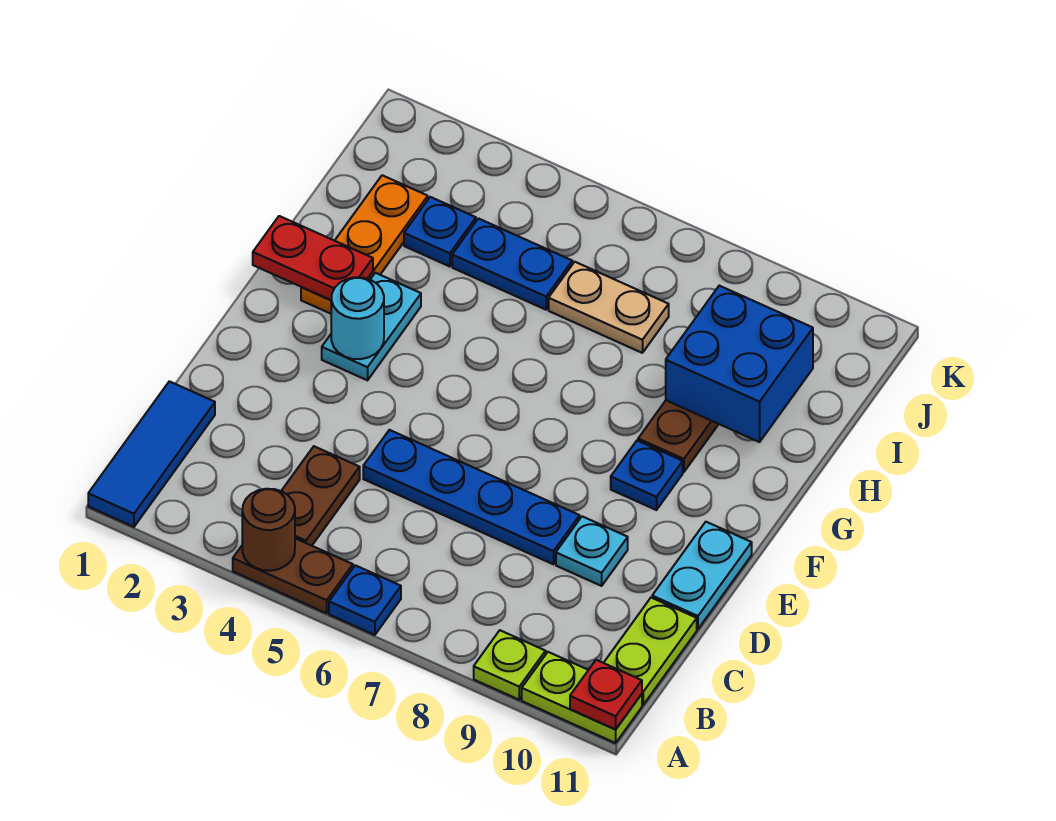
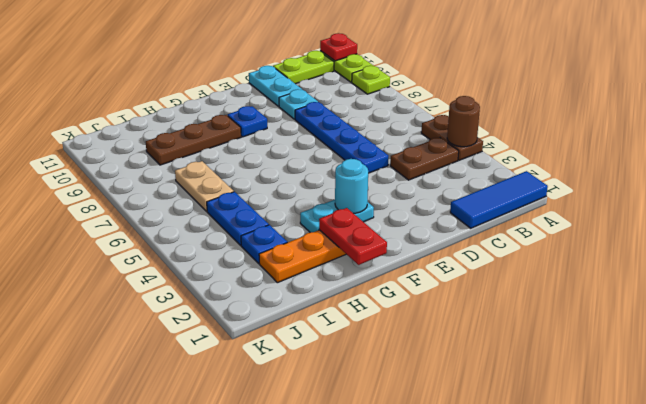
blue 1x1 plate [329,565,401,635] -> none
cyan 1x2 plate [652,522,752,629] -> cyan 1x2 plate turned to [249,66,302,107]
blue 2x2 brick [666,286,813,442] -> none

